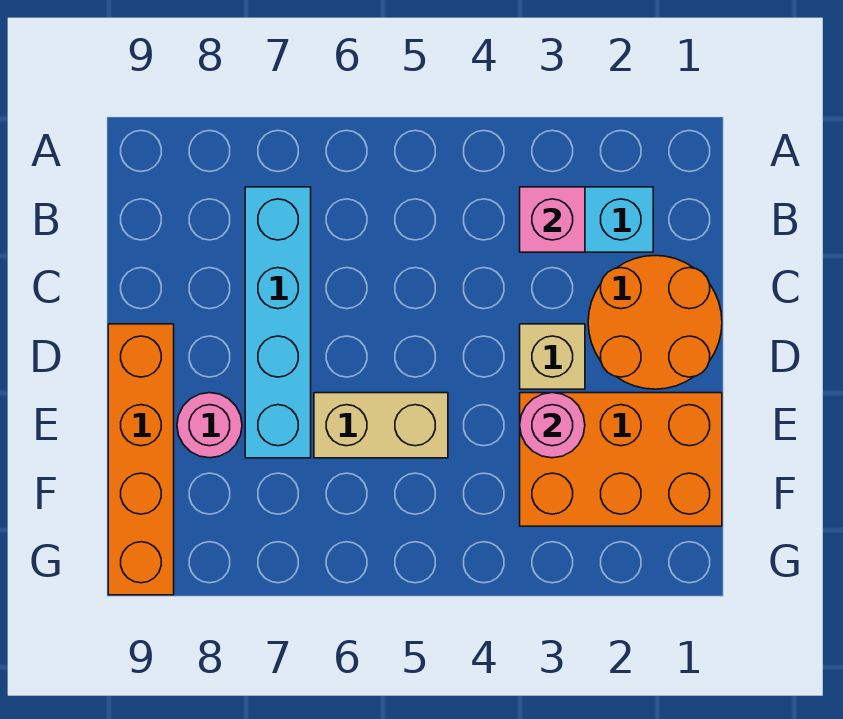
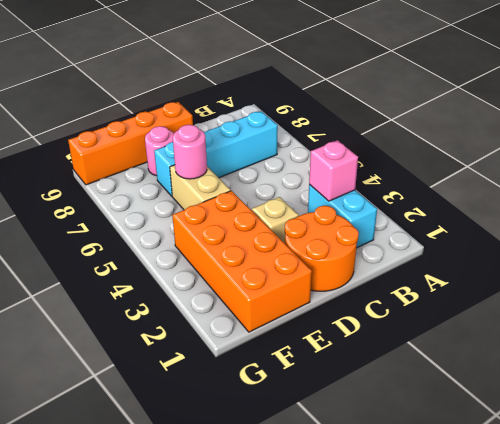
orange 2x3 brick [520,393,722,526] -> orange 2x4 brick [172,191,312,332]
pink 1x1 round brick [520,393,585,458] -> pink 1x1 round brick moved to [173,125,207,179]

